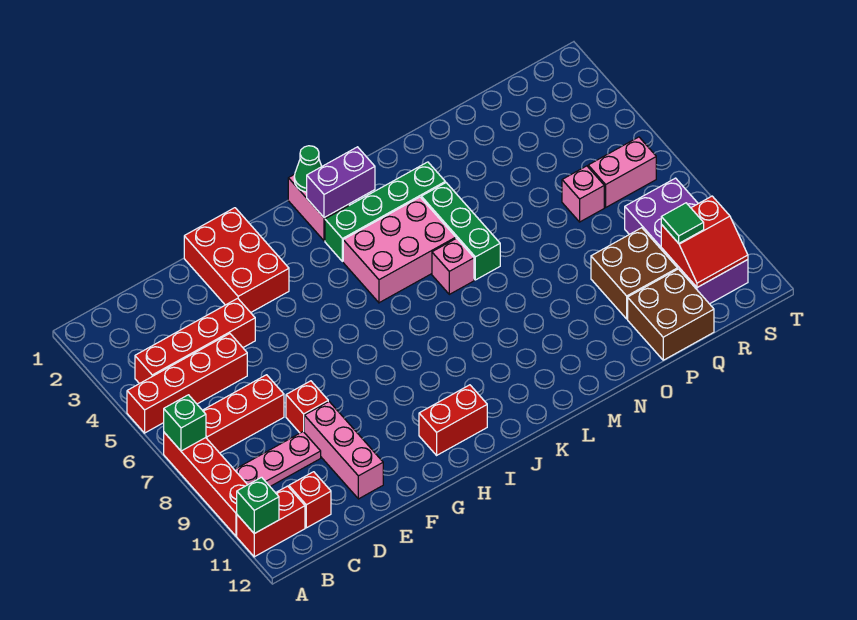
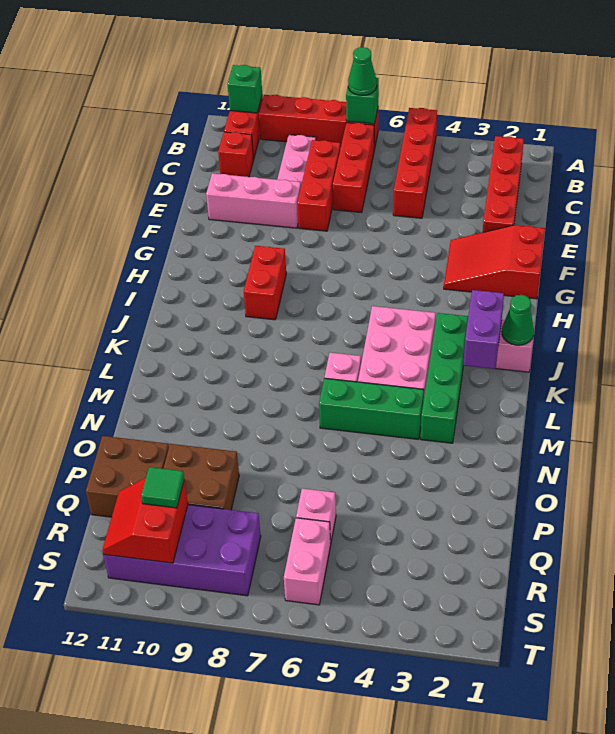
none -> green 1x1 cone [348,47,377,95]
red 1x4 brick [135,298,255,384] -> red 1x4 brick moved to [483,136,524,232]
red 1x1 brick [286,381,328,433] -> red 1x3 brick [297,140,340,231]
red 2x3 brick [184,208,289,313] -> red 2x3 slope [444,225,545,299]
red 1x2 brick [419,385,487,455] -> red 1x2 brick moved to [244,246,286,320]

